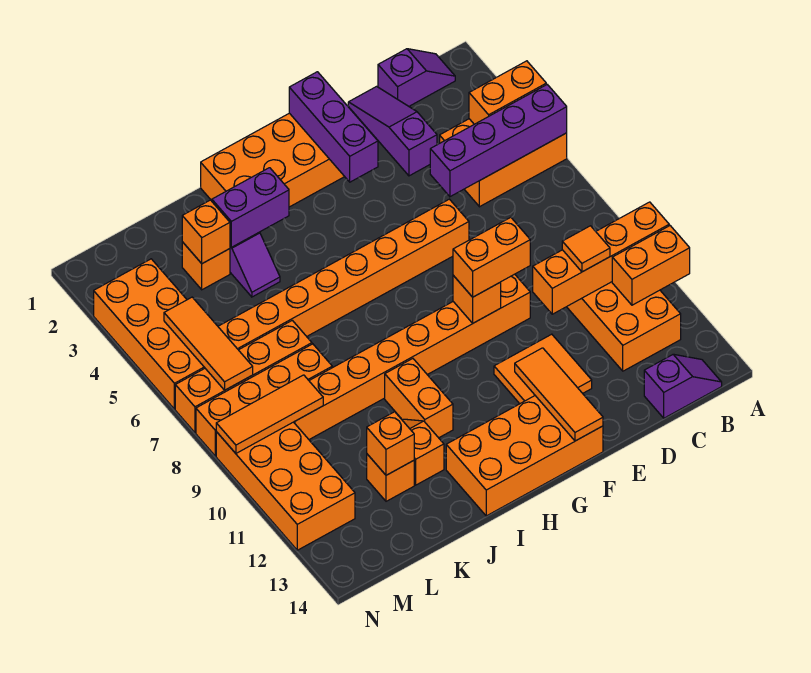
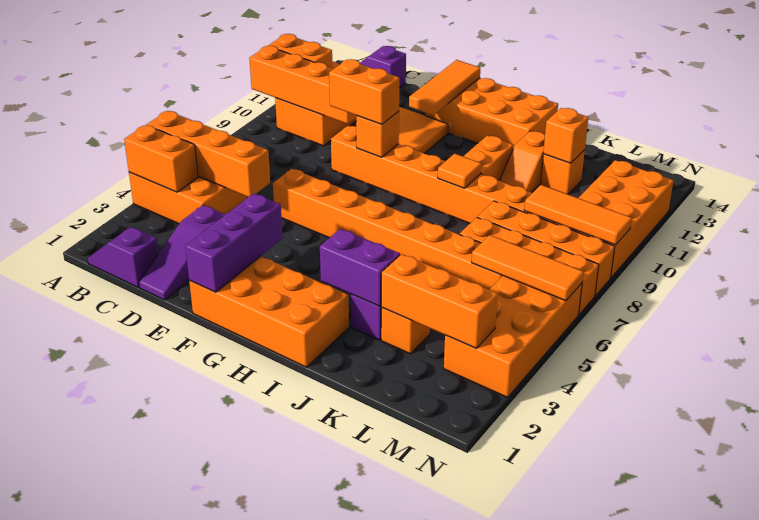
purple 1x4 brick [430,85,567,197] -> orange 1x4 brick [147,111,270,197]
orange 1x1 tile [562,226,610,272] -> orange 1x1 tile moved to [438,154,481,188]
orange 1x1 brick [182,200,230,264] -> orange 1x3 brick [381,254,498,348]
orange 1x3 tile [164,297,253,390] -> orange 1x3 tile turned to [472,235,584,301]

